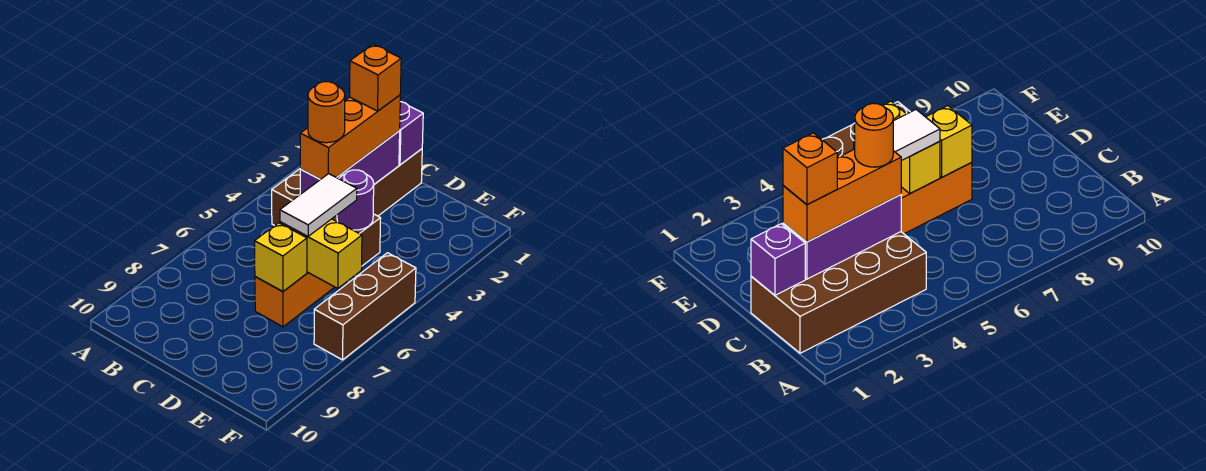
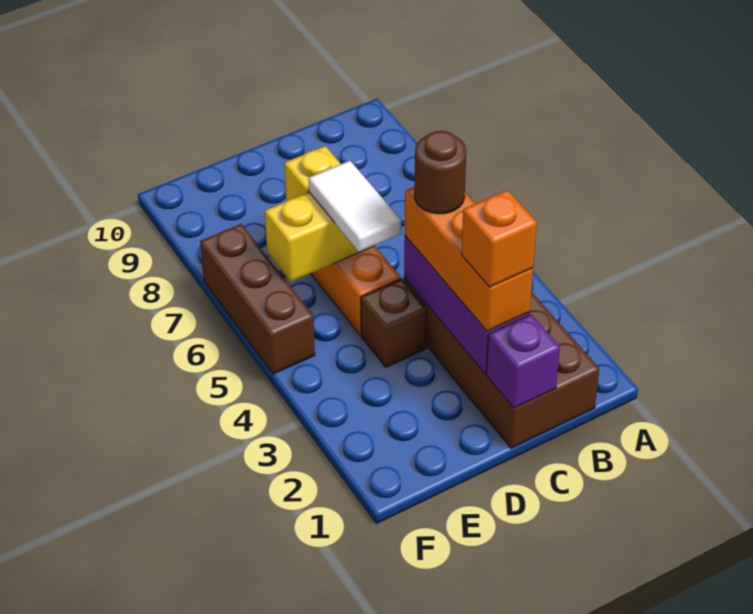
orange 1x1 round brick [308,82,345,143] -> brown 1x1 round brick [414,131,466,214]
purple 1x1 round brick [337,170,374,230] -> none

